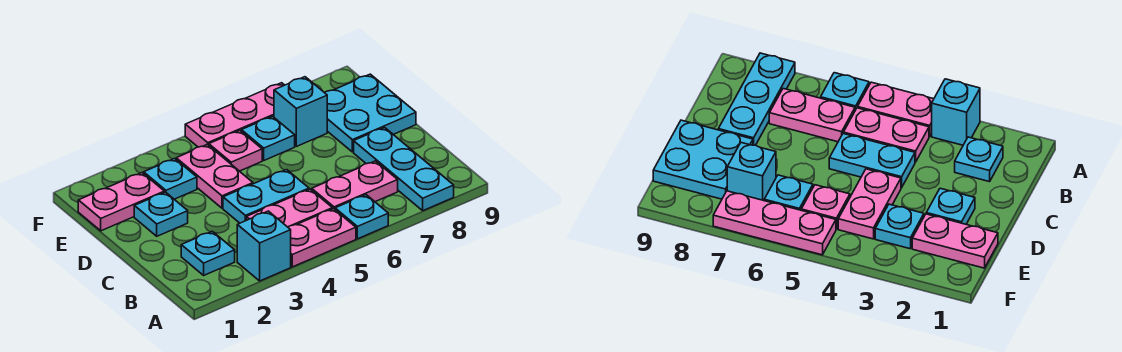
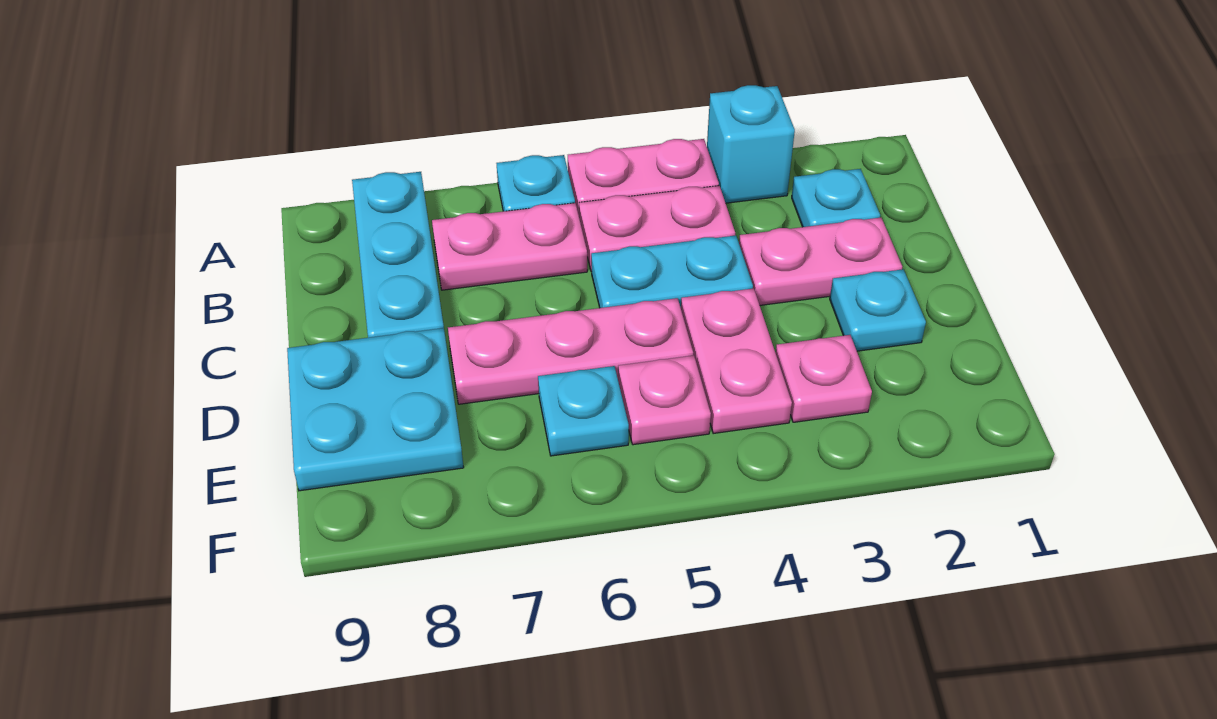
pink 1x2 plate [78,173,164,231] -> pink 1x2 plate moved to [739,218,902,305]
cyan 1x1 plate [144,159,197,199] -> pink 1x1 plate [776,335,872,422]
cyan 1x1 brick [274,77,327,146] -> none
pink 1x3 plate [185,83,284,147] -> pink 1x3 plate moved to [448,298,693,404]

